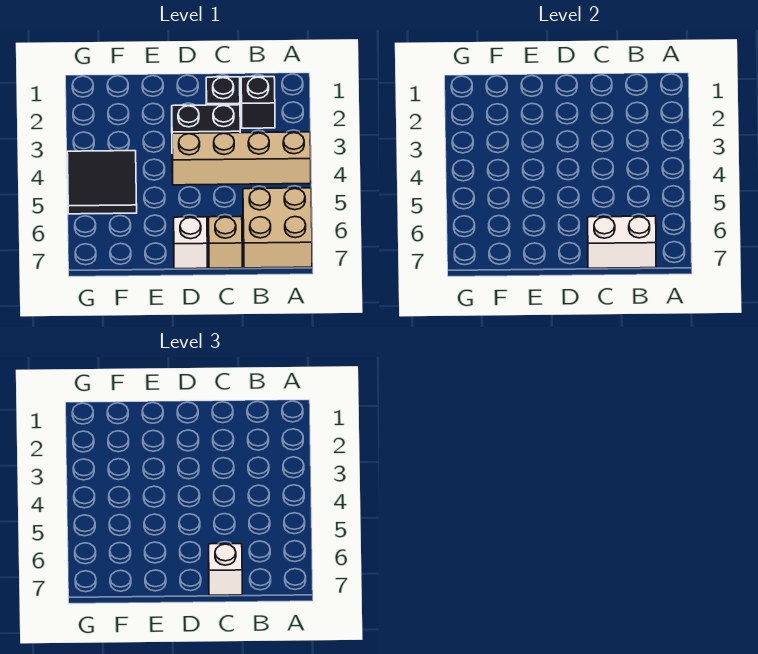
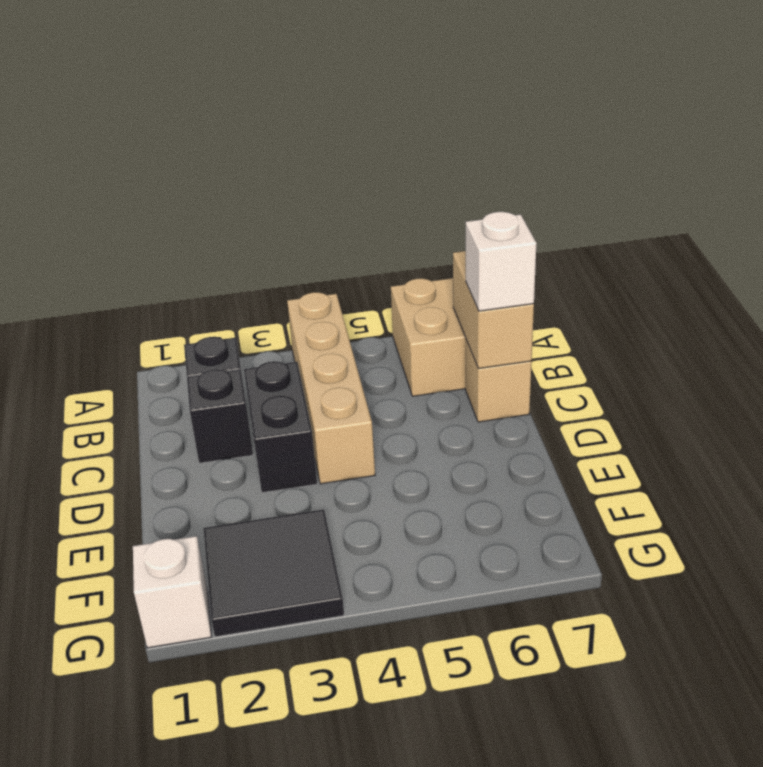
white 1x2 brick [588,216,656,268] -> tan 1x2 brick [453,251,534,369]
white 1x1 brick [174,217,207,269] -> white 1x1 brick moved to [133,536,211,648]
black 2x2 tile [67,151,137,214] -> black 2x2 tile moved to [203,509,344,637]

